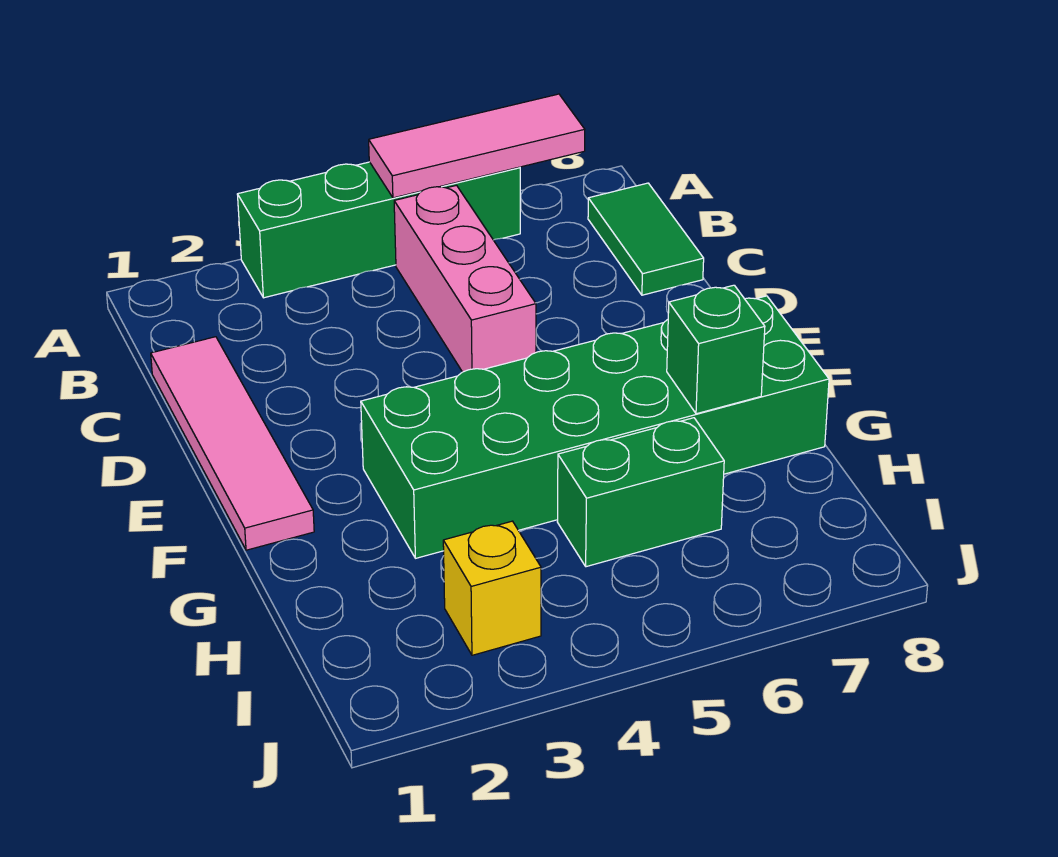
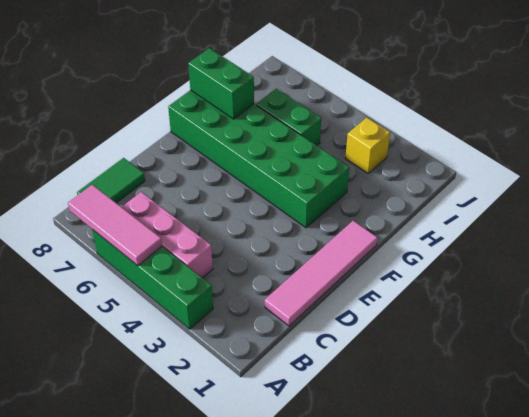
pink 1x3 brick [394,185,536,372] -> pink 1x3 brick turned to [122,192,213,278]
green 1x1 brick [667,285,765,414] -> green 1x2 brick [188,48,254,119]

